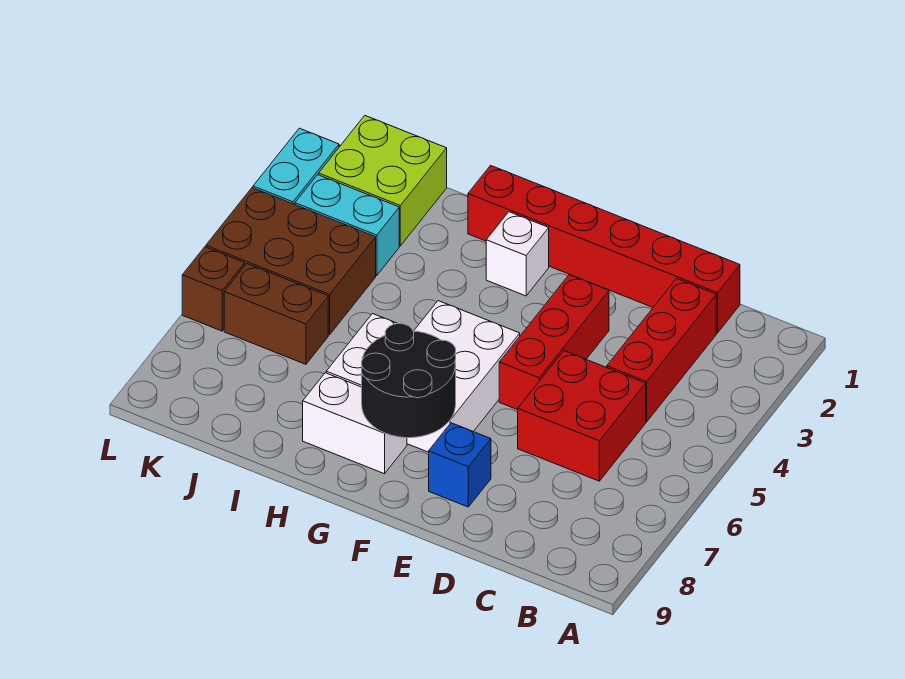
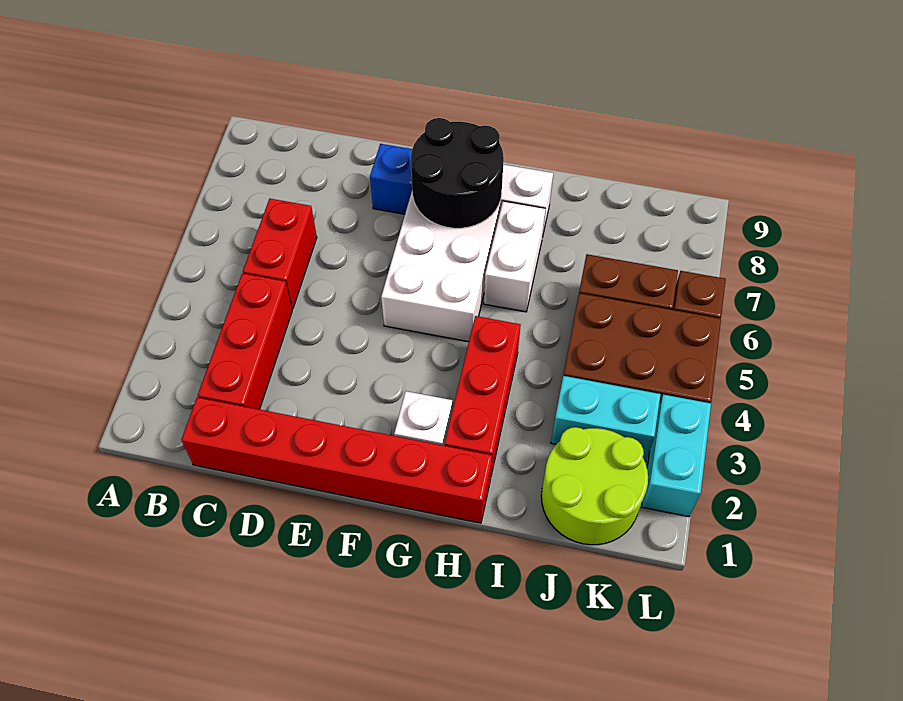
red 2x2 brick [518,351,646,481] -> red 1x2 brick [243,199,317,309]
red 1x3 brick [499,275,609,410] -> red 1x3 brick moved to [445,316,521,475]
lime 2x2 brick [319,116,447,246] -> lime 2x2 round brick [541,427,648,545]

